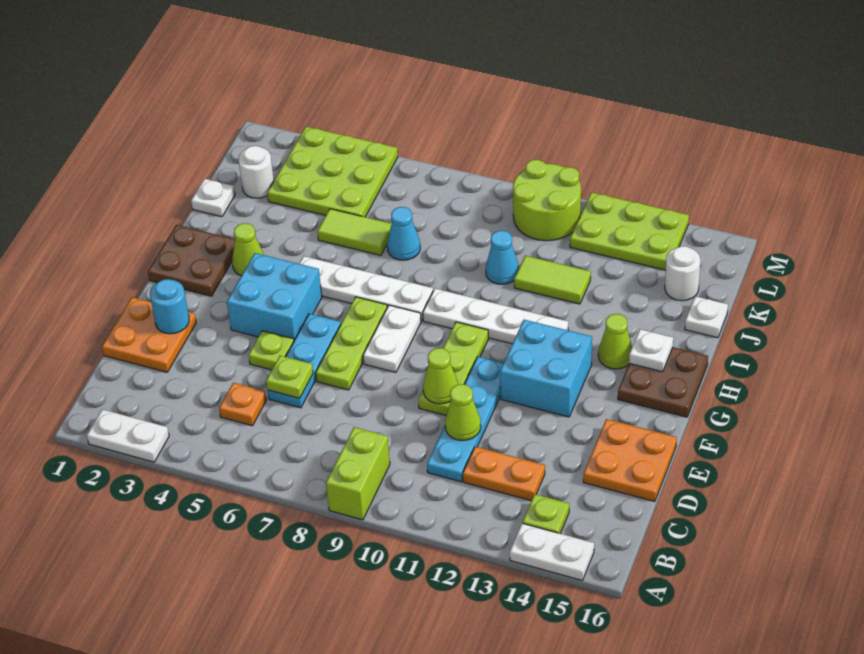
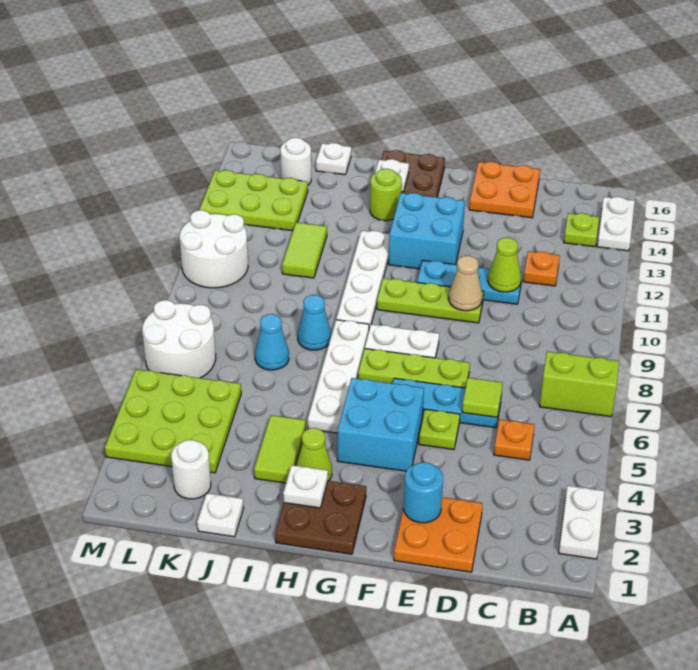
lime 1x2 brick [326,427,390,520] -> lime 1x2 brick moved to [539,352,619,417]
cyan 1x4 plate [427,356,503,482] -> cyan 1x3 plate [417,260,522,304]
orange 1x2 plate [463,447,545,501] -> orange 1x1 plate [523,251,560,286]
lime 1x1 plate [266,356,313,398] -> lime 1x1 tile [462,378,503,417]
lime 1x1 cone [423,348,458,404] -> tan 1x1 cone [449,256,482,311]
none -> white 1x1 plate [283,465,328,508]
lime 1x1 cone [598,314,632,369] -> lime 1x1 round brick [370,169,402,221]
lime 1x2 tile [317,209,391,255] -> lime 1x2 tile moved to [254,415,306,483]
cyan 1x1 cone [485,231,519,284] -> cyan 1x1 cone moved to [298,295,331,350]
none -> white 2x2 round brick [142,300,216,378]
lime 2x2 round brick [513,160,581,241] -> white 2x2 round brick [180,210,248,288]
lime 2x3 plate [570,192,689,270] -> lime 2x3 plate turned to [199,170,308,231]

